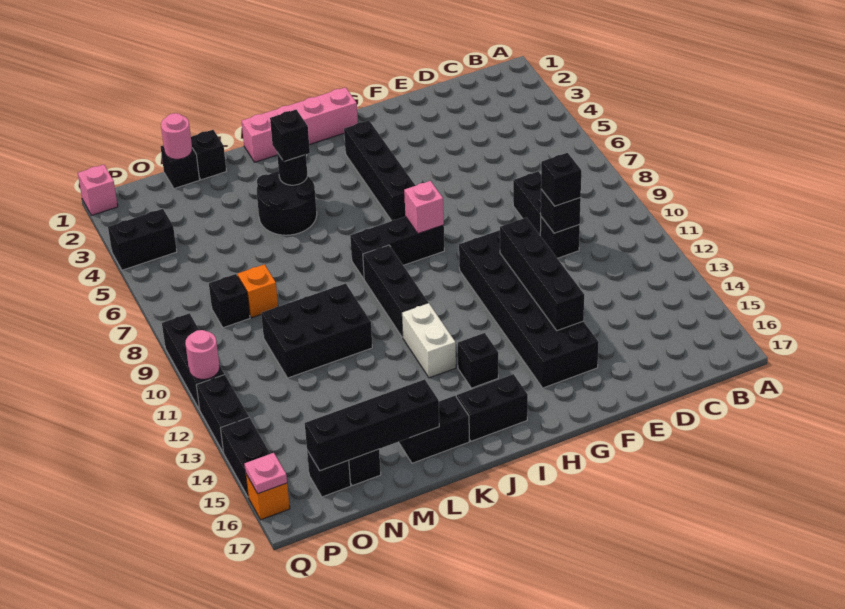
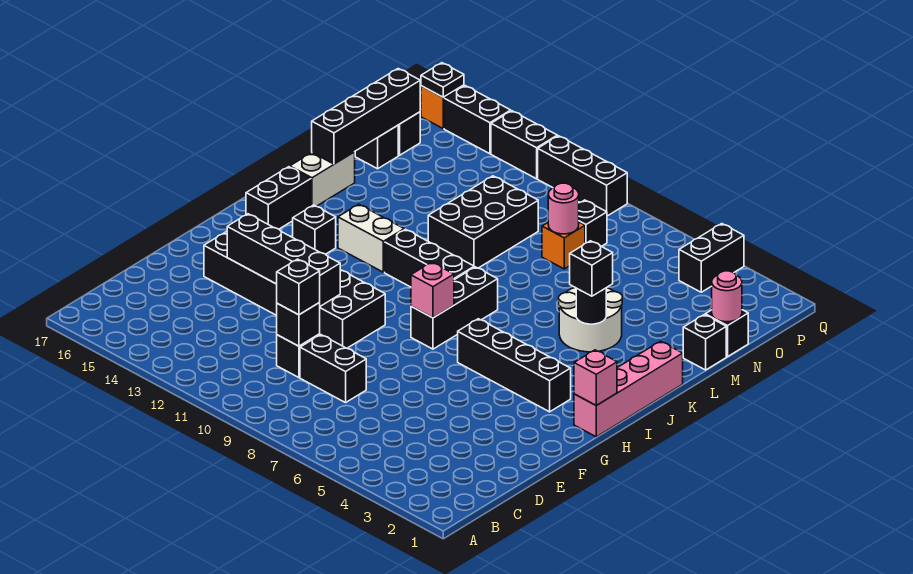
black 2x2 round brick [257,171,317,235] -> white 2x2 round brick [559,288,622,352]
black 1x2 brick [399,396,469,463] -> white 1x2 brick [290,152,355,206]
pink 1x1 brick [78,165,118,215] -> pink 1x1 brick moved to [574,350,617,406]
pink 1x1 round brick [185,330,220,379] -> pink 1x1 round brick moved to [548,183,579,234]
pink 1x1 plate [244,453,287,494] -> black 1x1 plate [421,63,464,97]

